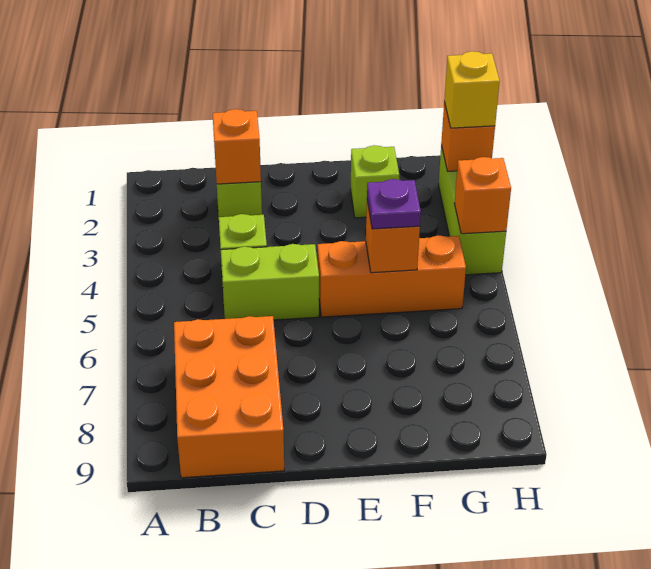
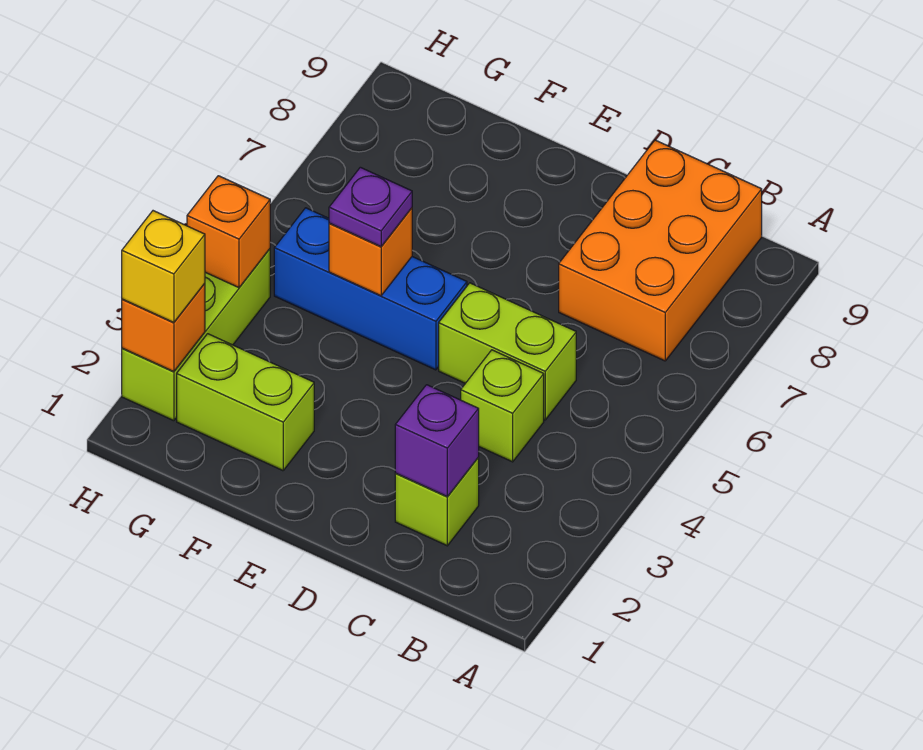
orange 1x1 brick [213,109,261,184] -> purple 1x1 brick [395,385,479,497]
orange 1x3 brick [318,235,466,317] -> blue 1x3 brick [274,208,467,370]
lime 1x1 brick [350,145,399,218] -> lime 1x2 brick [177,334,314,471]

